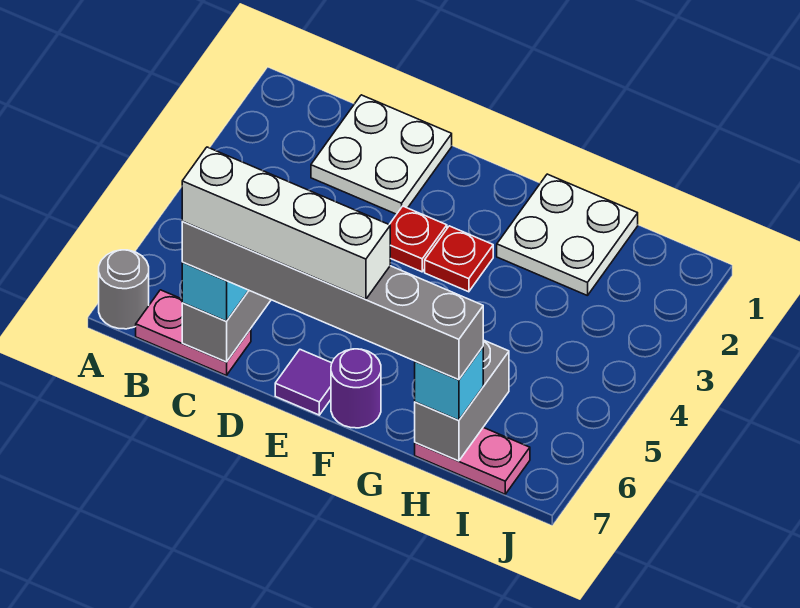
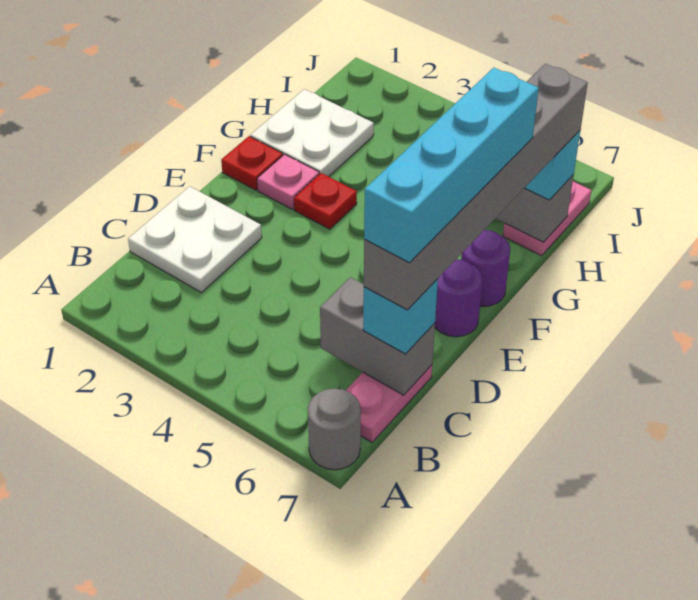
white 1x4 brick [182,147,390,299] -> cyan 1x4 brick [364,68,539,263]
red 1x1 plate [389,206,447,272] -> red 1x1 plate moved to [221,136,283,190]
purple 1x1 tile [275,350,332,415] -> purple 1x1 round brick [435,259,483,337]
none -> pink 1x1 plate [257,154,319,209]

